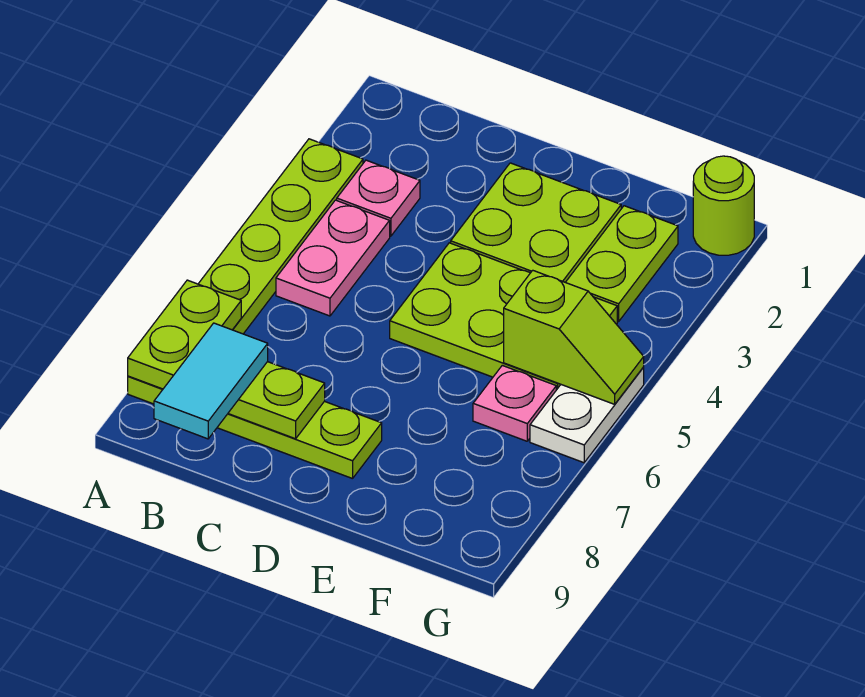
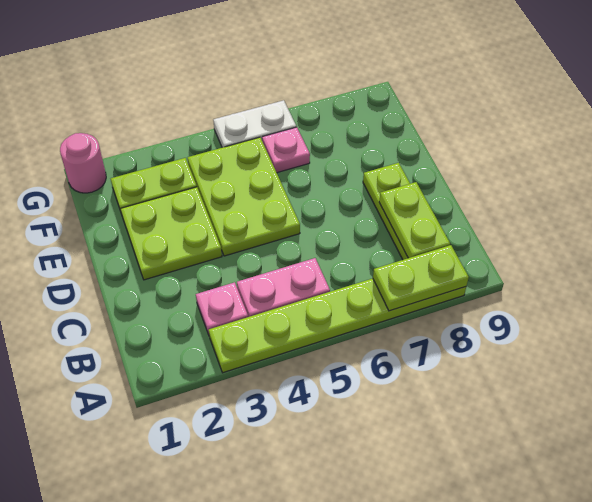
cyan 1x2 tile [154,323,268,439] -> none
lime 1x2 slope [504,270,644,404] -> none
lime 1x1 round brick [693,156,754,255] -> pink 1x1 round brick [60,133,106,193]

